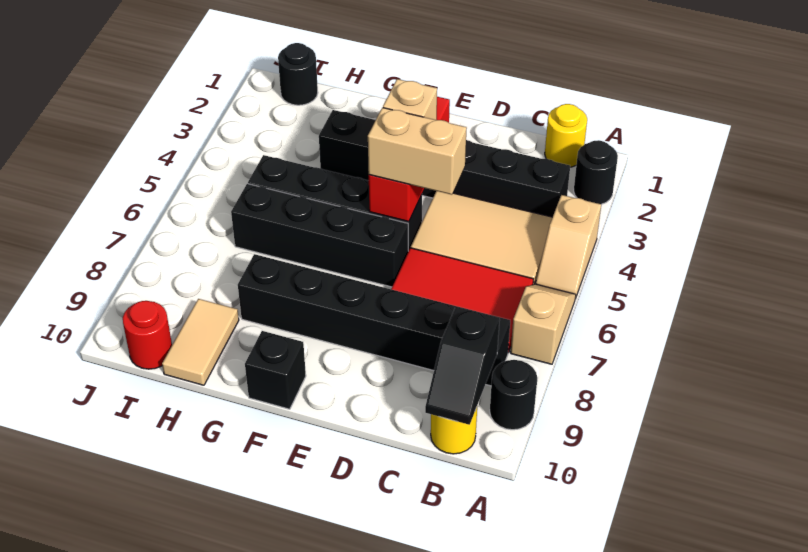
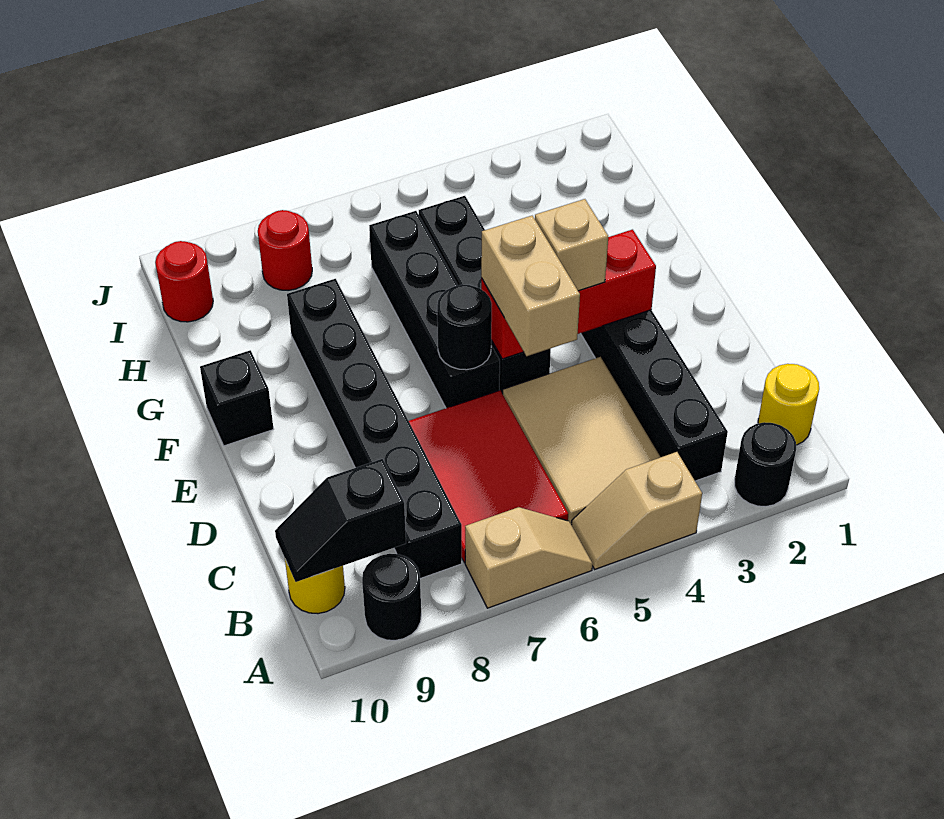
tan 1x2 tile [162,299,239,385] -> none
black 1x1 round brick [278,43,318,105] -> black 1x1 round brick moved to [437,285,492,370]
none -> red 1x1 round brick [258,210,312,290]

